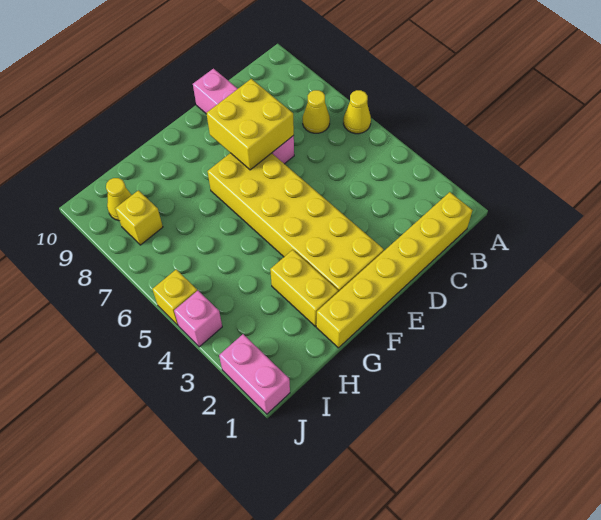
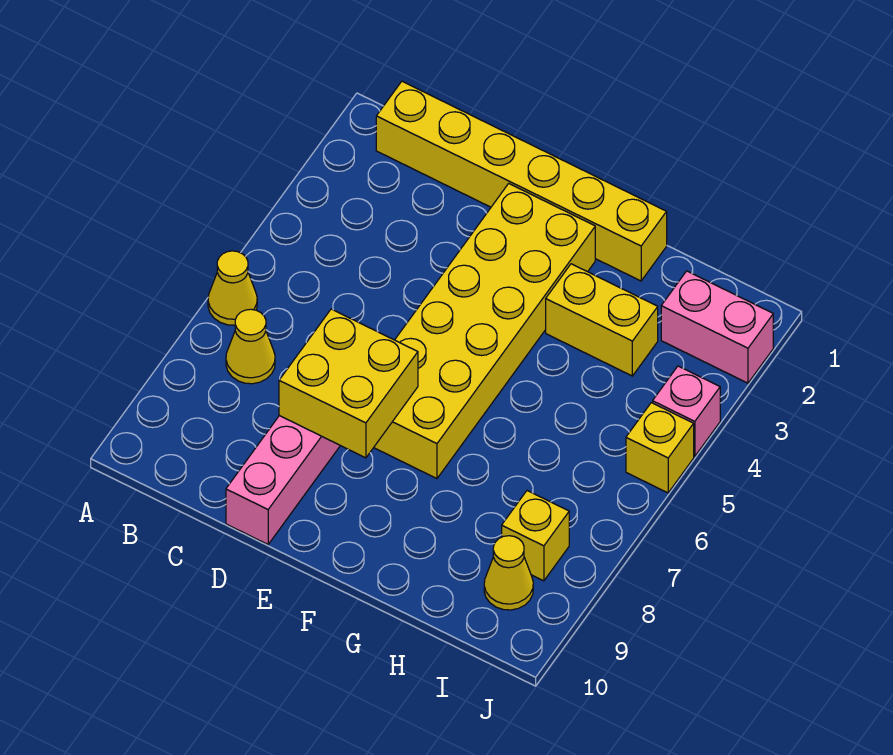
yellow 1x2 brick [270,250,338,326] -> yellow 1x2 brick turned to [546,264,658,376]
pink 1x2 brick [219,334,290,414] -> pink 1x2 brick turned to [661,271,773,383]

